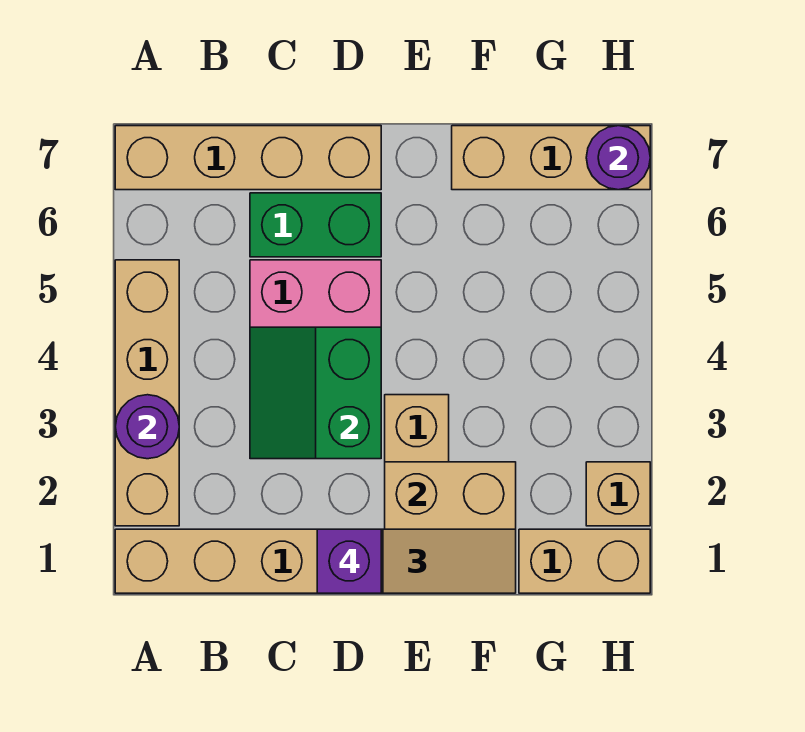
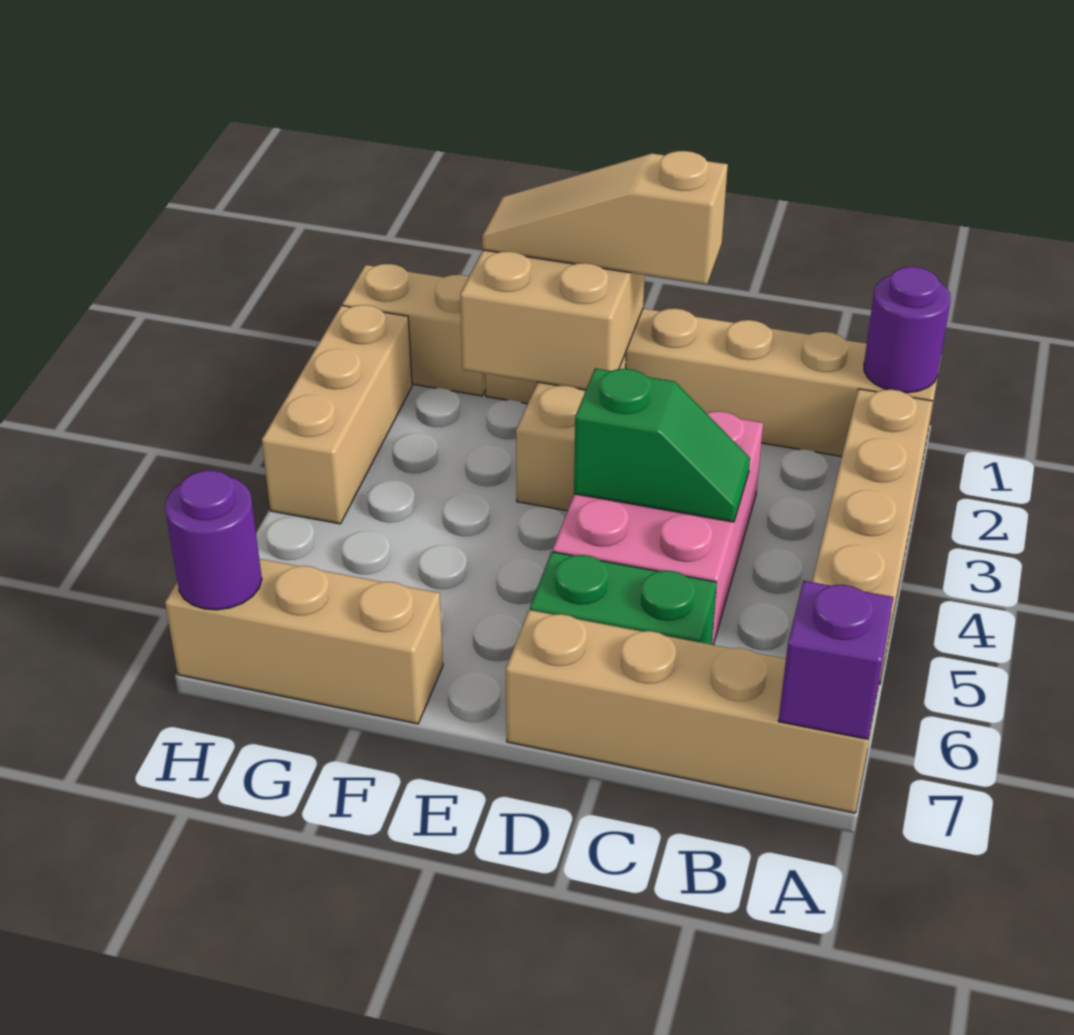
purple 1x1 round brick [115,395,179,459] -> purple 1x1 round brick moved to [864,267,951,393]
green 2x2 slope [250,327,381,459] -> green 1x2 slope [574,368,750,522]
purple 1x1 brick [317,529,381,593] -> purple 1x1 brick moved to [778,581,894,739]
tan 1x1 brick [586,462,650,526] -> tan 1x3 brick [262,305,412,524]

